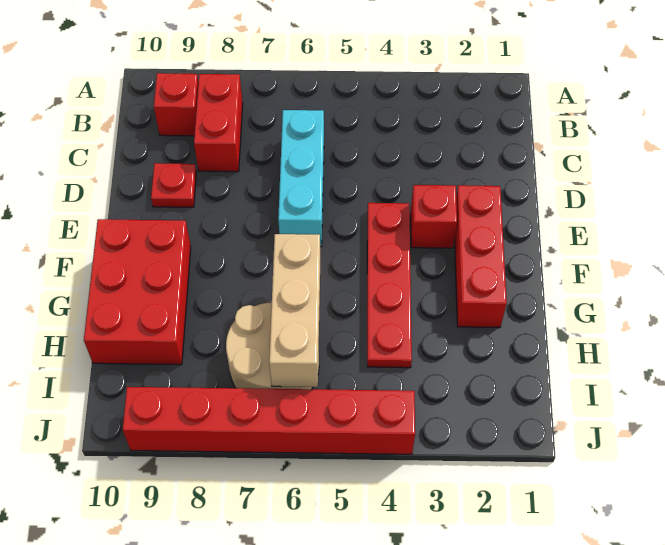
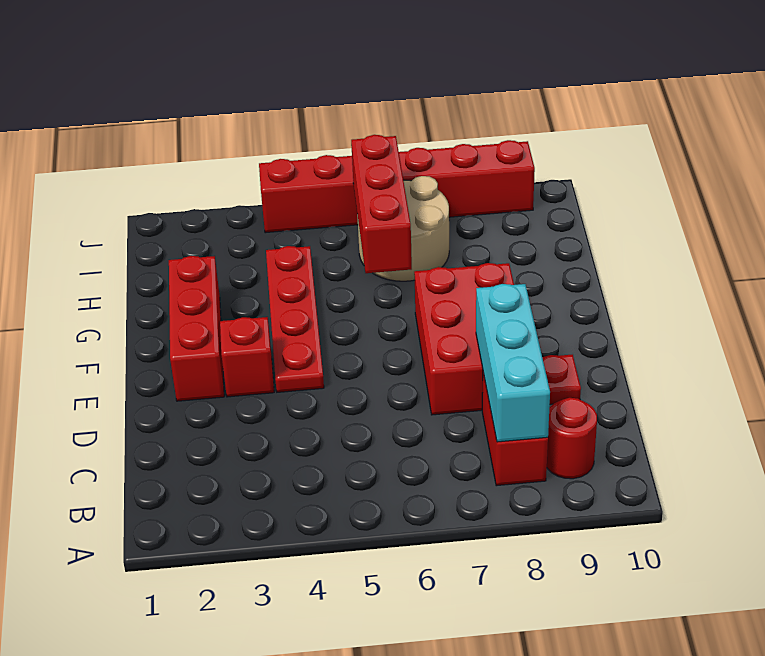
red 1x1 brick [154,73,199,136] -> red 1x1 round brick [547,398,597,479]
cyan 1x3 brick [278,110,324,247] -> cyan 1x3 brick moved to [476,284,550,442]
red 2x3 brick [84,219,191,365] -> red 2x3 brick moved to [414,263,514,415]
tan 1x3 brick [269,234,320,387] -> red 1x3 brick [351,135,412,273]

